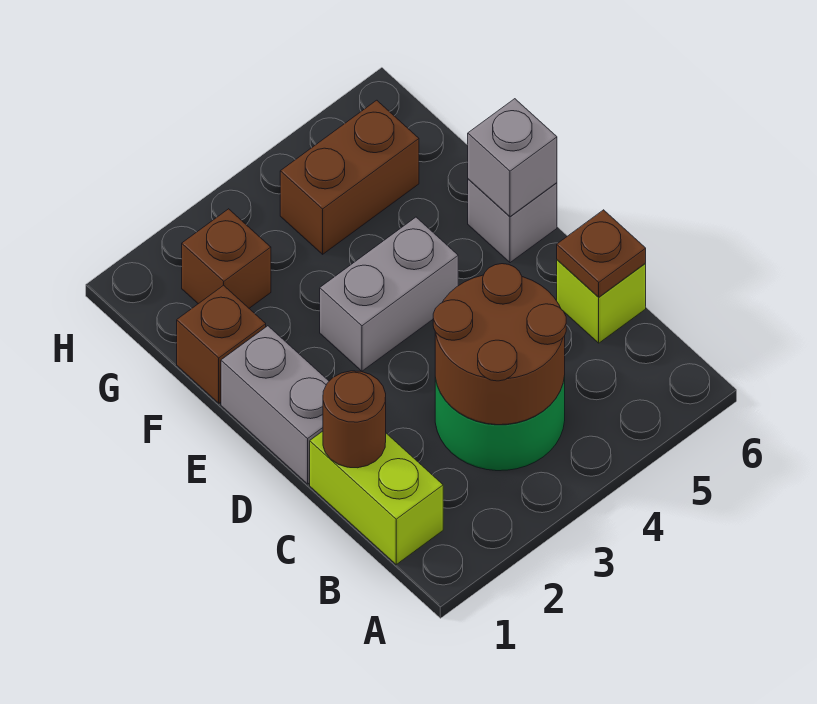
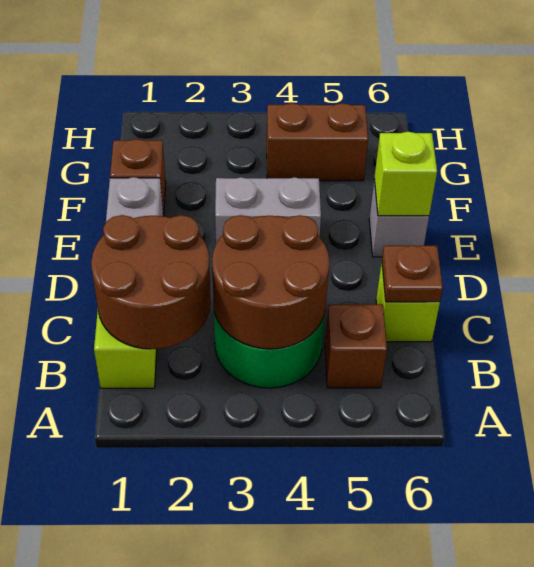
brown 1x1 round brick [323,371,386,468] -> brown 2x2 round brick [91,215,211,349]
grey 1x1 brick [468,99,557,217] -> lime 1x1 brick [374,132,437,216]
brown 1x1 brick [182,209,271,308] -> brown 1x1 brick moved to [325,304,387,388]

